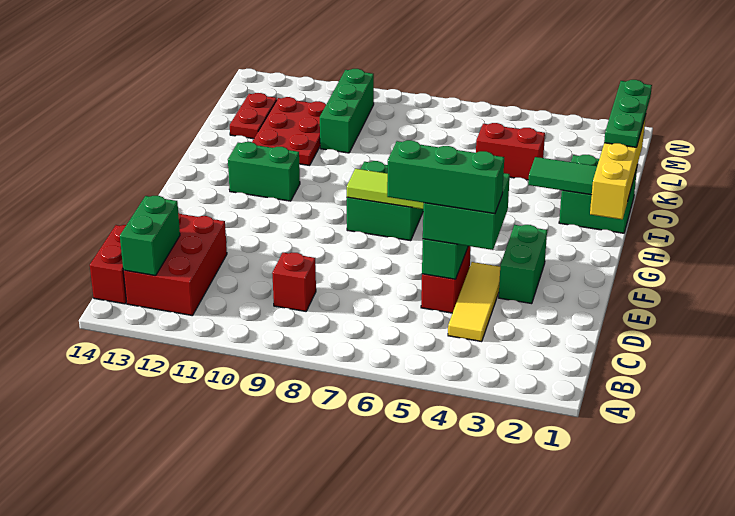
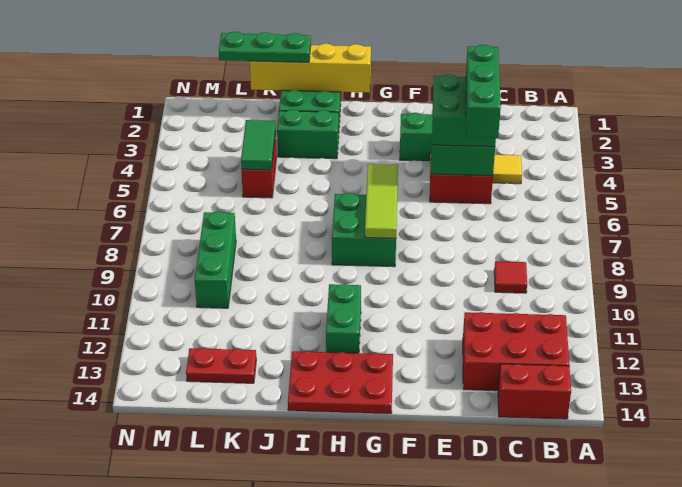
green 1x2 brick [120,196,180,276] -> green 1x2 brick moved to [277,110,338,159]
red 1x1 brick [272,253,316,311] -> red 1x1 tile [494,261,527,293]
green 1x2 tile [528,157,597,195] -> green 1x2 tile moved to [241,120,275,170]
red 2x3 plate [252,97,326,166] -> red 2x3 plate moved to [288,351,393,414]
green 1x3 brick [320,69,374,153] -> green 1x3 brick turned to [195,211,236,308]

